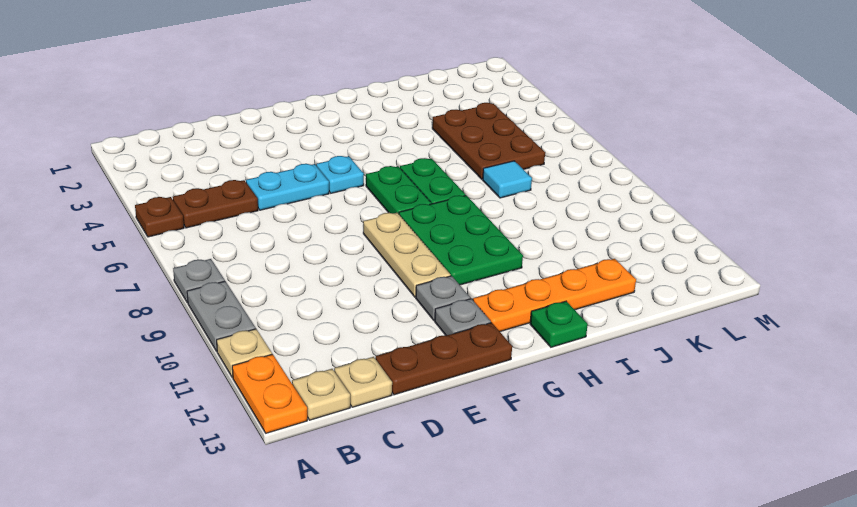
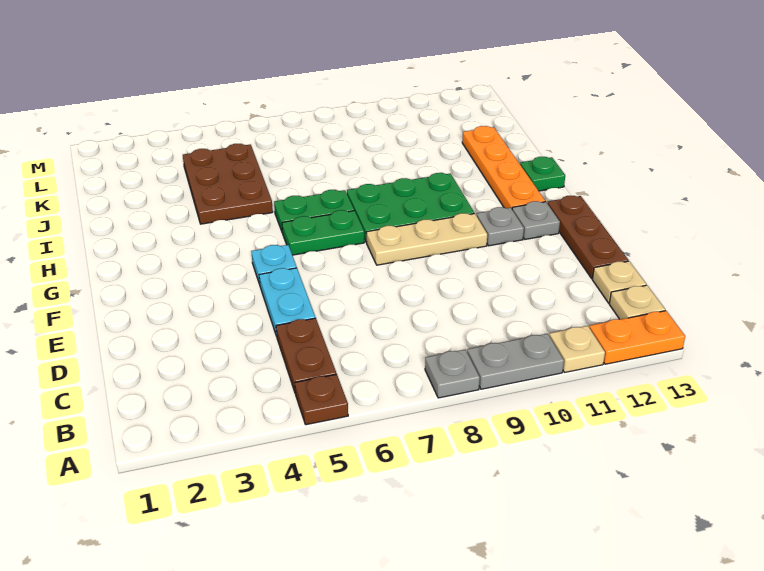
brown 2x3 plate [432,103,545,179] -> brown 2x3 plate turned to [183,144,273,224]
cyan 1x1 tile [483,161,532,198] -> none

